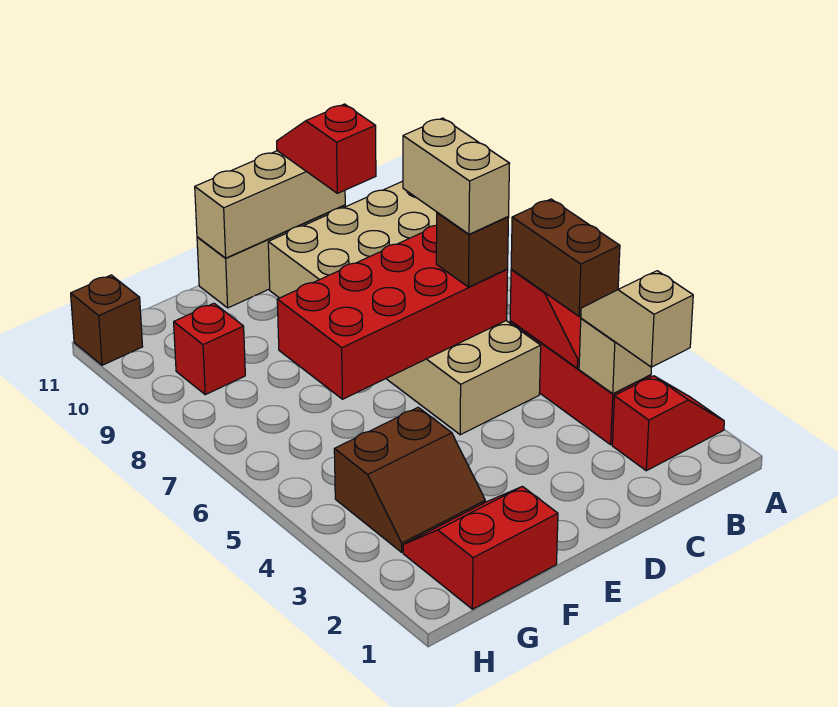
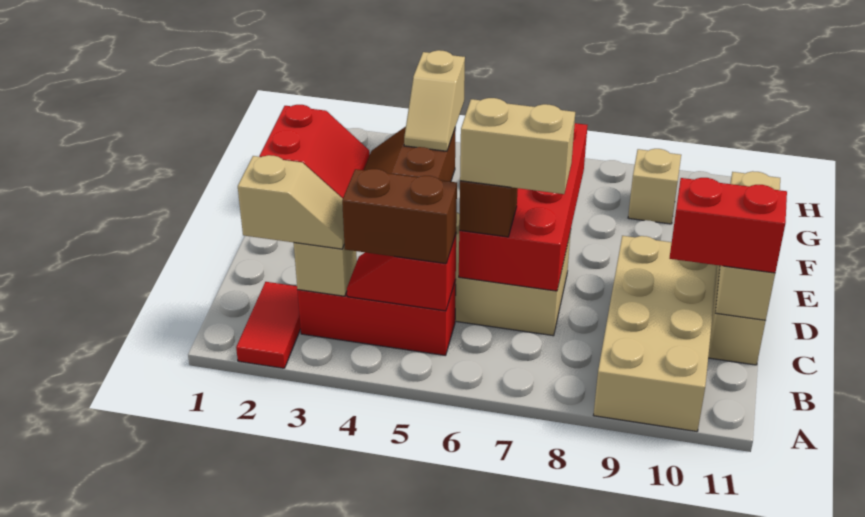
red 1x2 slope [612,376,724,471] -> red 1x2 tile [236,282,301,368]
red 1x2 slope [277,104,376,193] -> red 1x2 brick [670,178,787,273]
none -> tan 1x2 slope [404,50,465,151]
red 1x1 brick [174,303,245,395] -> tan 1x1 brick [628,149,681,224]
brown 1x1 brick [71,275,143,365] -> none

